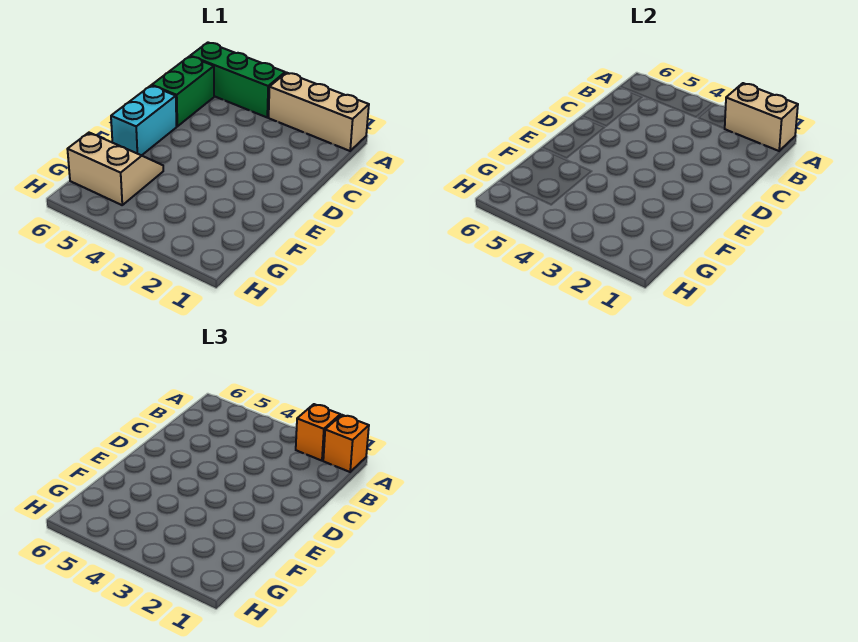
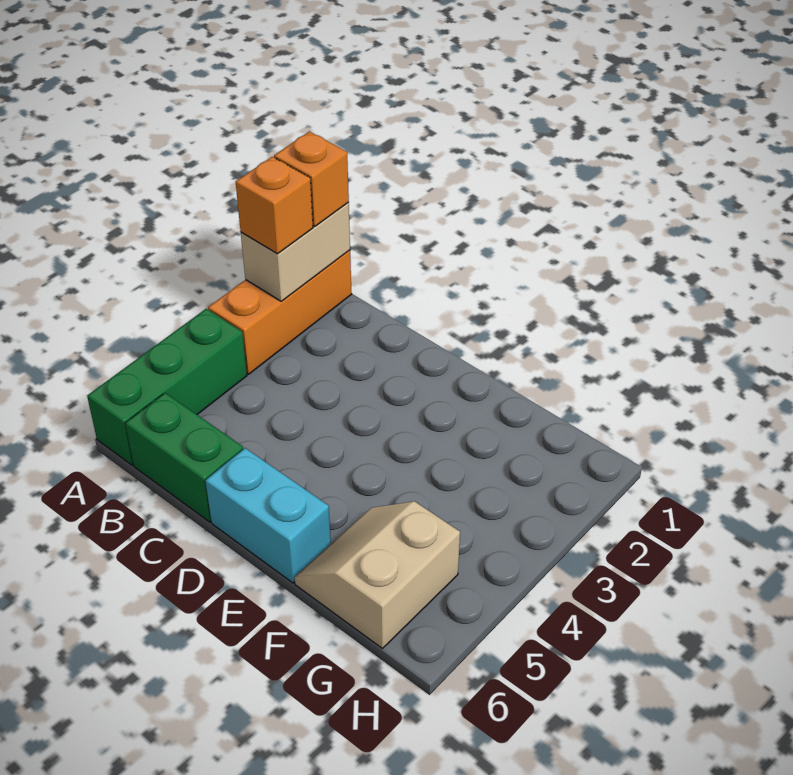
tan 1x3 brick [269,73,369,151] -> orange 1x3 brick [208,250,352,374]

